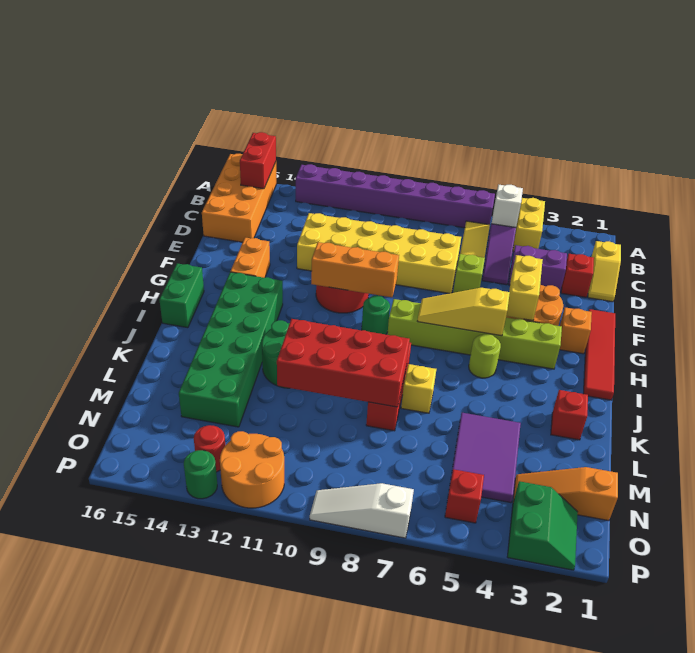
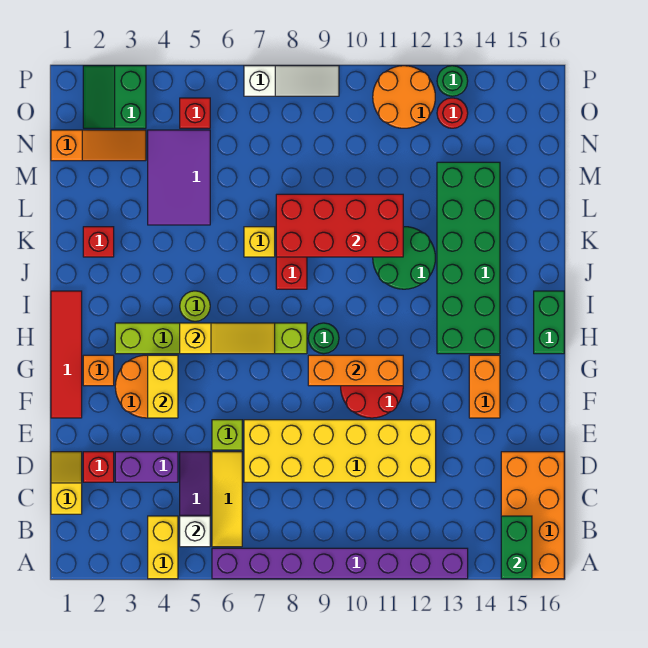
red 1x2 brick [240,132,276,189] -> green 1x2 brick [501,516,532,579]

